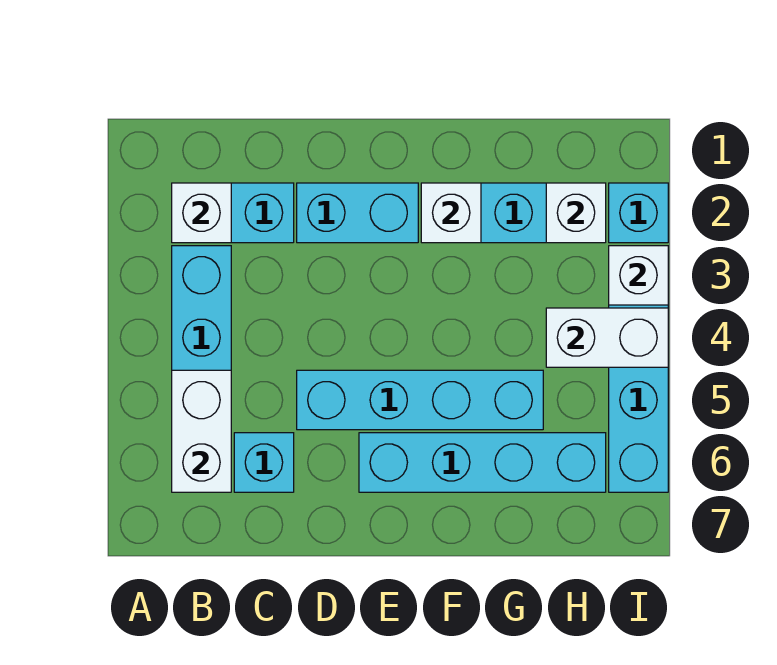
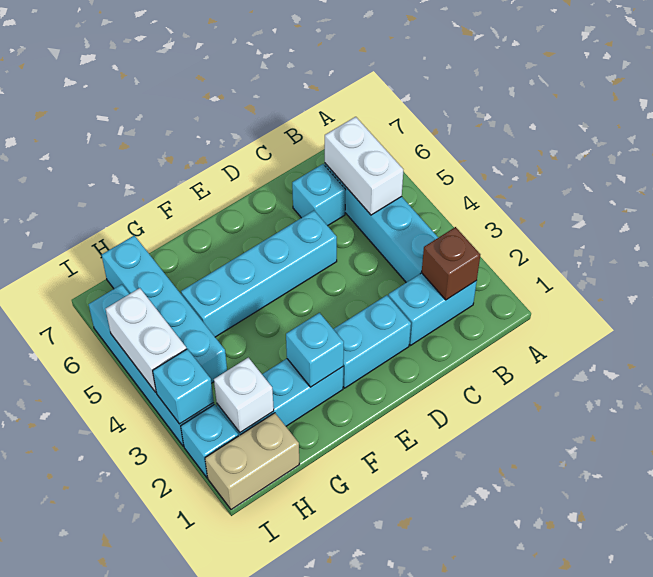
white 1x1 brick [172,183,231,243] -> brown 1x1 brick [422,227,480,300]
cyan 1x4 brick [359,433,606,492] -> cyan 1x4 brick turned to [102,236,227,383]
white 1x1 brick [421,183,481,243] -> cyan 1x1 brick [286,313,344,387]
none -> tan 1x2 brick [205,413,300,509]
white 1x2 brick [546,308,668,367] -> white 1x2 brick turned to [106,288,186,392]
white 1x1 brick [609,246,668,305] -> cyan 1x1 brick [153,349,214,424]

